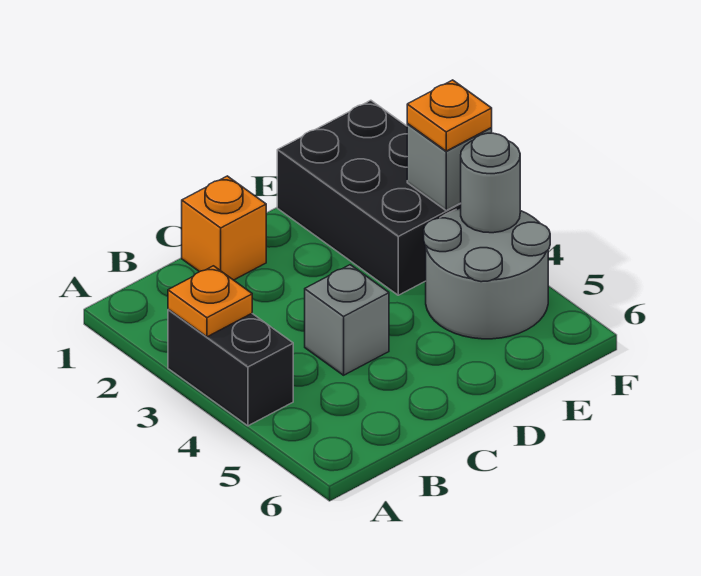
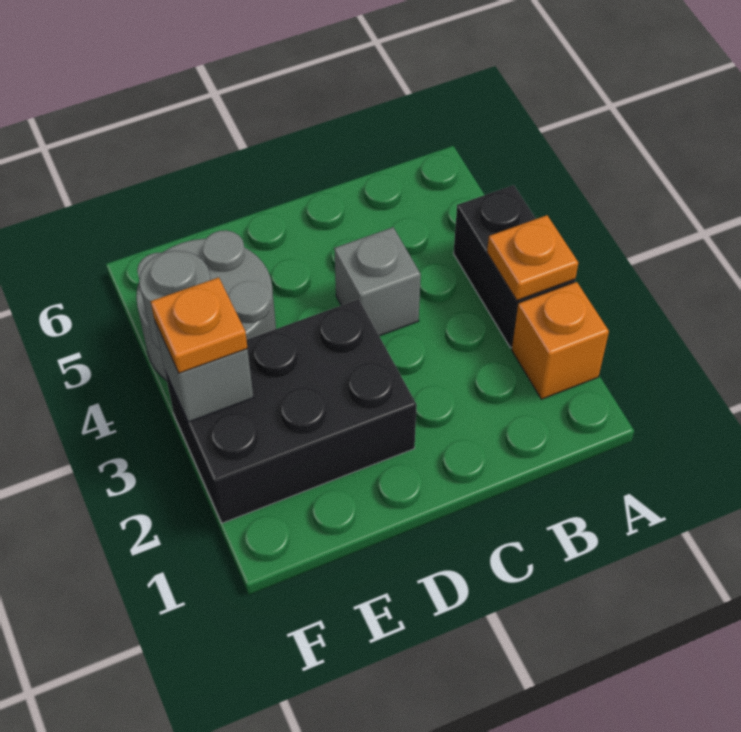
orange 1x1 brick [182,176,266,280] -> orange 1x1 brick moved to [512,282,609,399]
black 2x3 brick [277,100,461,295] -> black 2x3 brick turned to [165,299,417,523]

